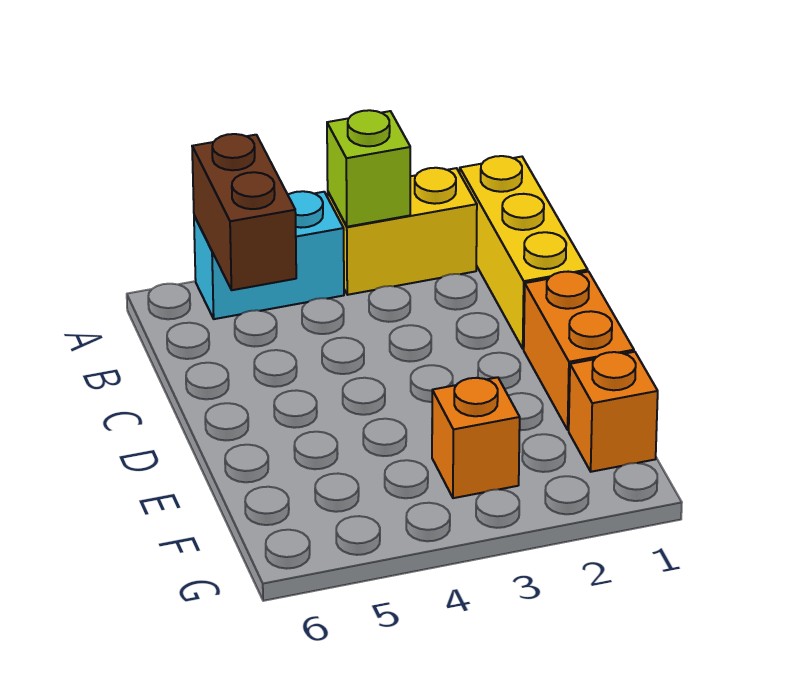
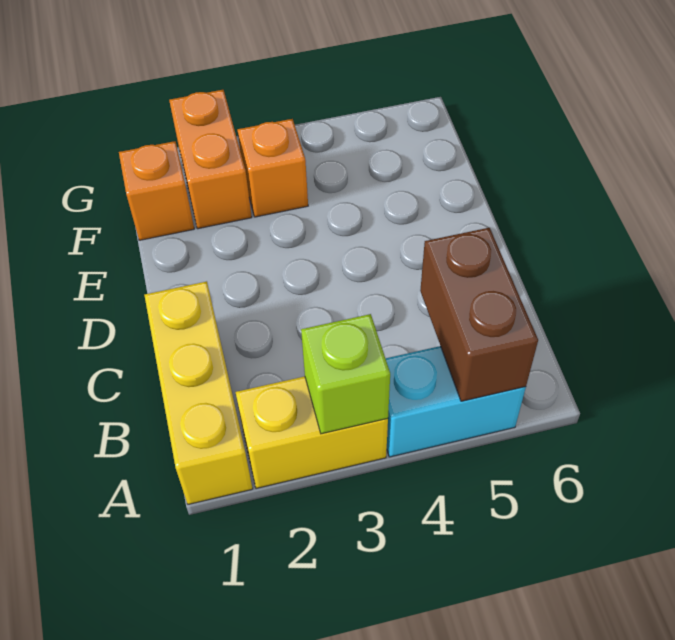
orange 1x2 brick [524,272,634,430] -> orange 1x2 brick moved to [169,90,252,229]

